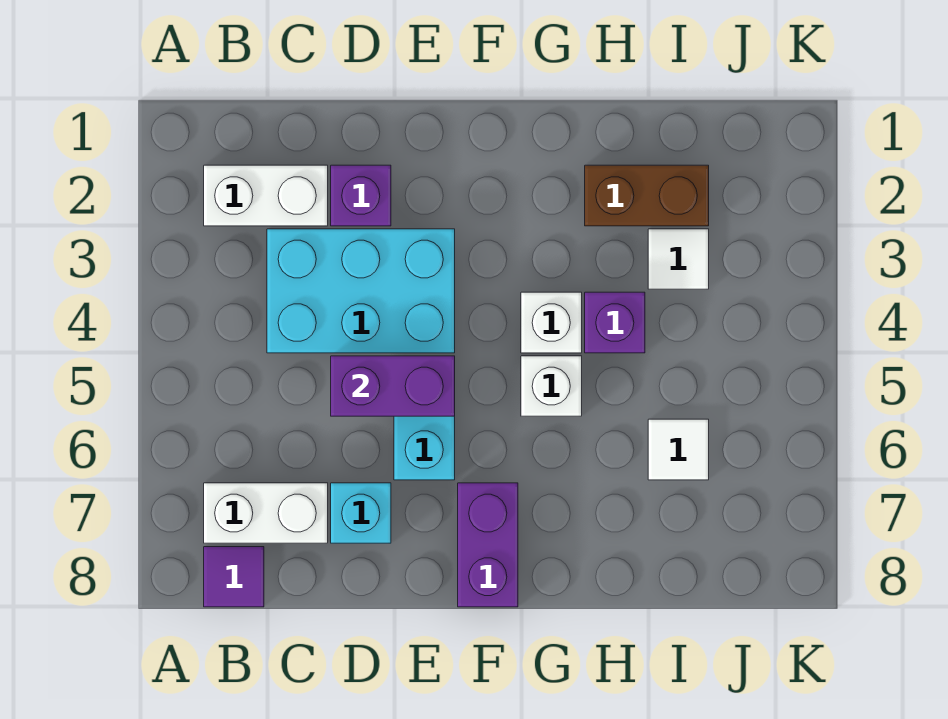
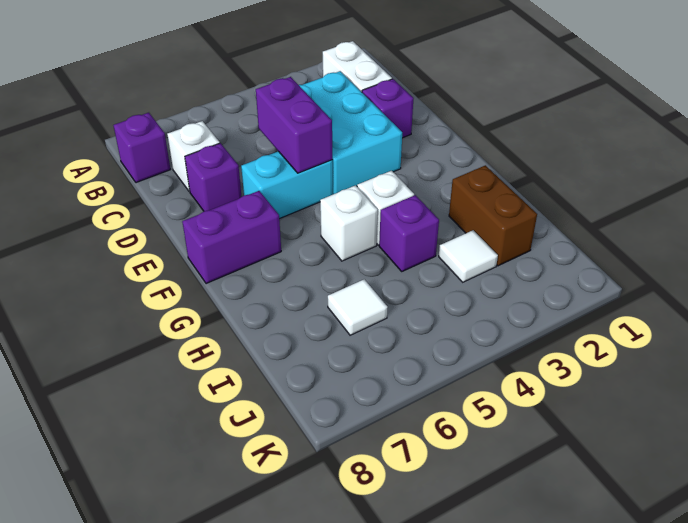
white 1x2 brick [204,483,328,543] -> white 1x1 brick [167,121,220,192]
purple 1x1 tile [204,547,264,607] -> purple 1x1 brick [114,113,170,183]
cyan 1x1 brick [331,483,391,543] -> purple 1x1 brick [185,143,242,211]

